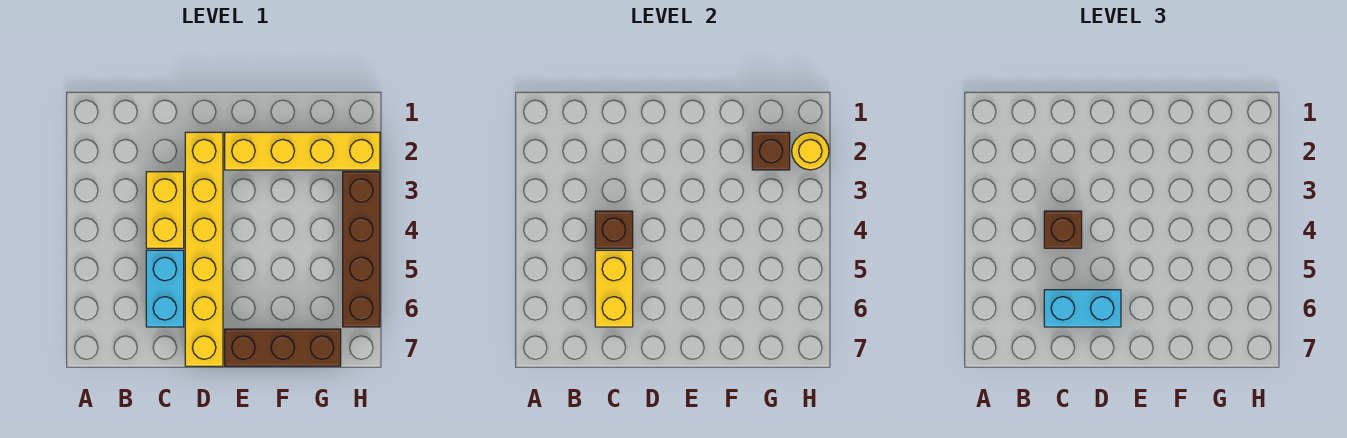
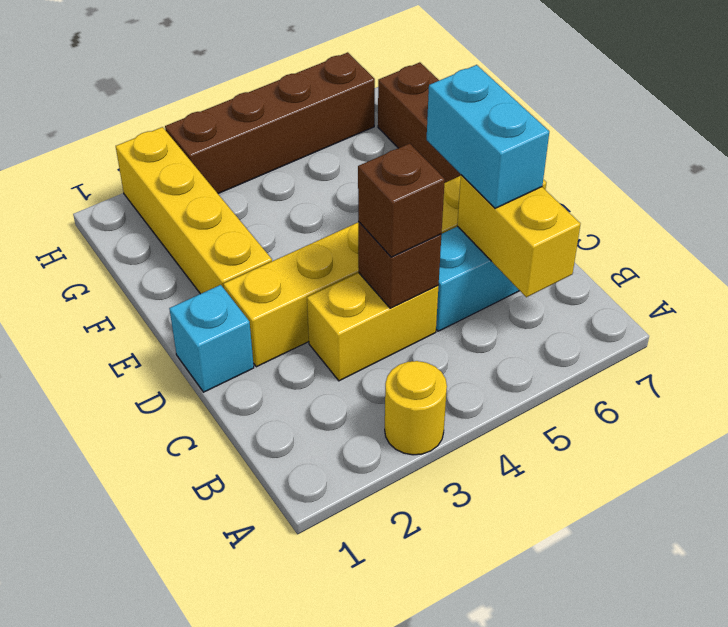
yellow 1x2 brick [595,250,633,327] -> yellow 1x2 brick turned to [457,175,580,297]
none -> cyan 1x1 brick [169,285,254,392]
brown 1x1 brick [752,132,790,170] -> none
yellow 1x1 round brick [792,132,829,170] -> yellow 1x1 round brick moved to [385,361,447,455]

